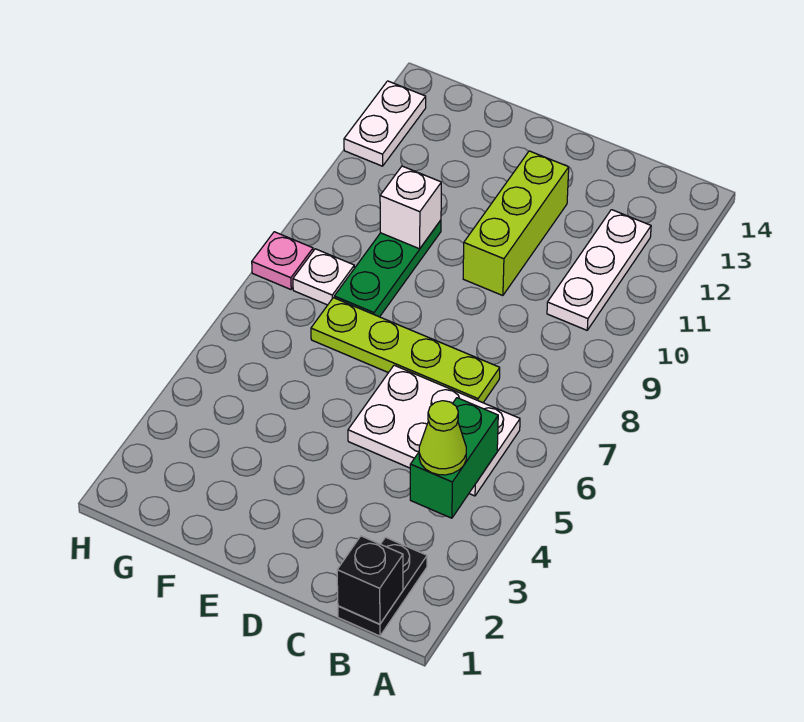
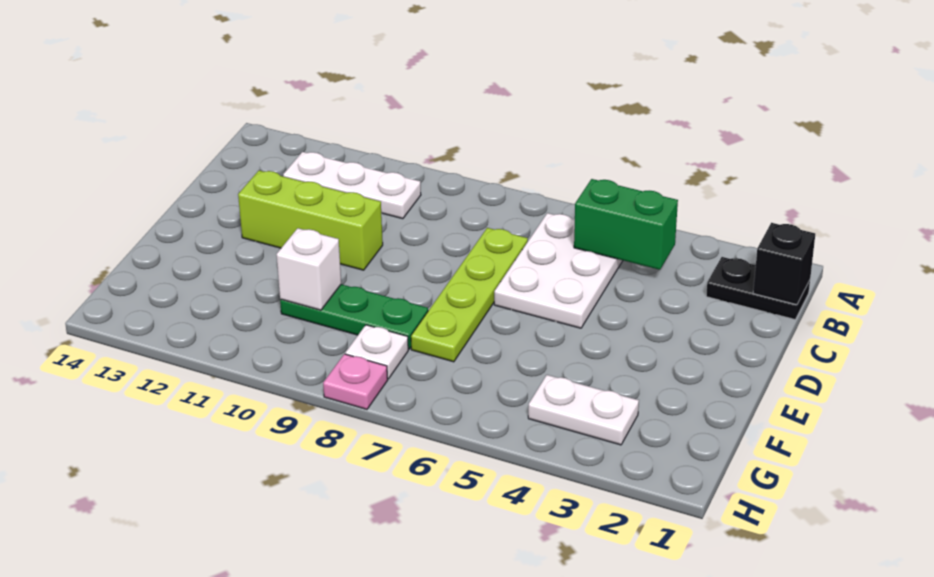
lime 1x1 cone [419,401,466,475] -> none
white 1x2 plate [344,81,426,166] -> white 1x2 plate moved to [528,375,639,445]

